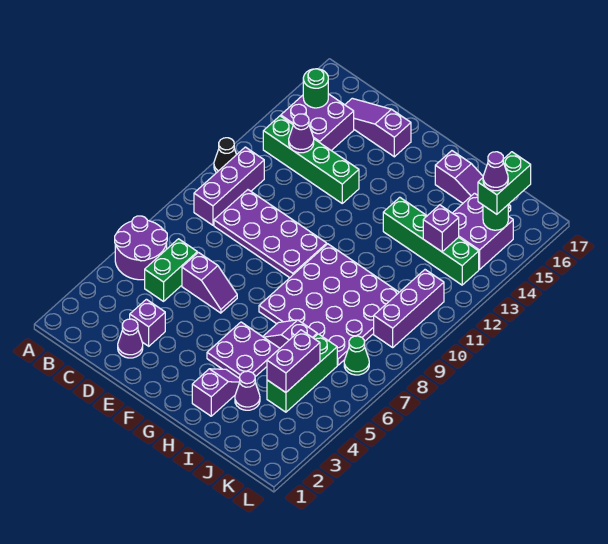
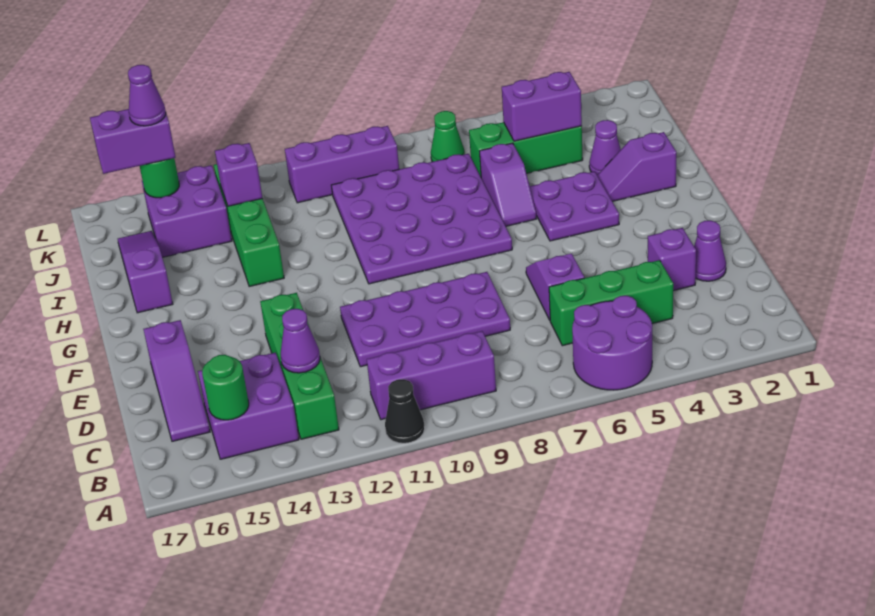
green 1x2 brick [145,239,197,301] -> green 1x3 brick [549,260,673,346]
purple 2x4 plate [214,190,327,278] -> purple 2x4 plate turned to [340,272,510,367]
green 1x2 brick [478,152,531,214] -> purple 1x2 brick [90,109,176,174]

